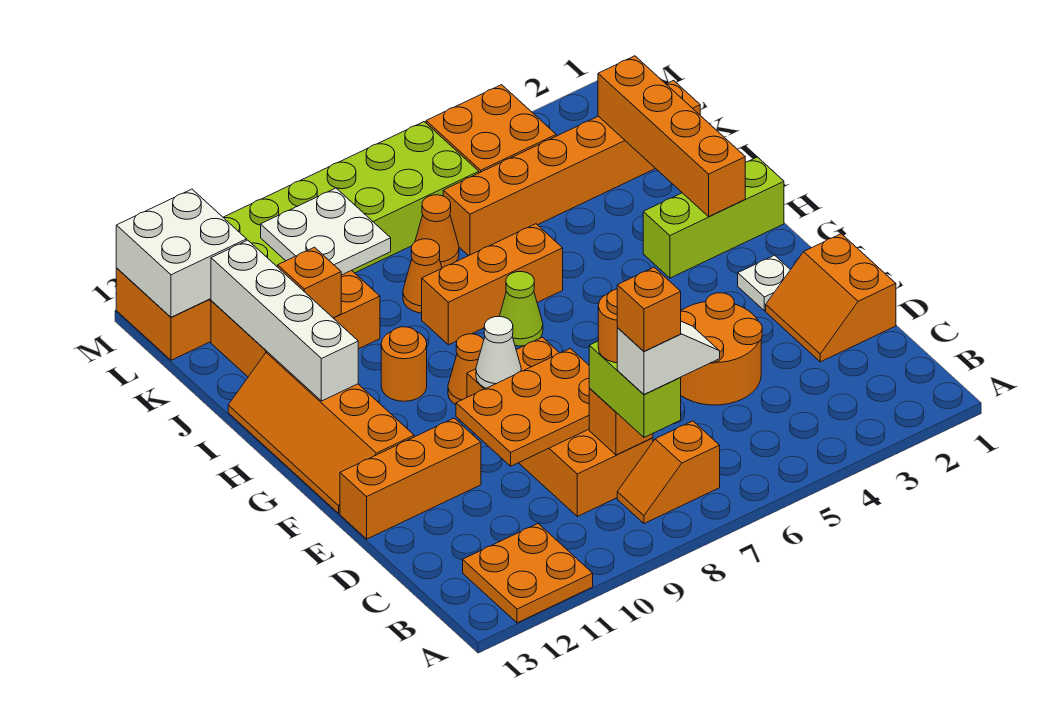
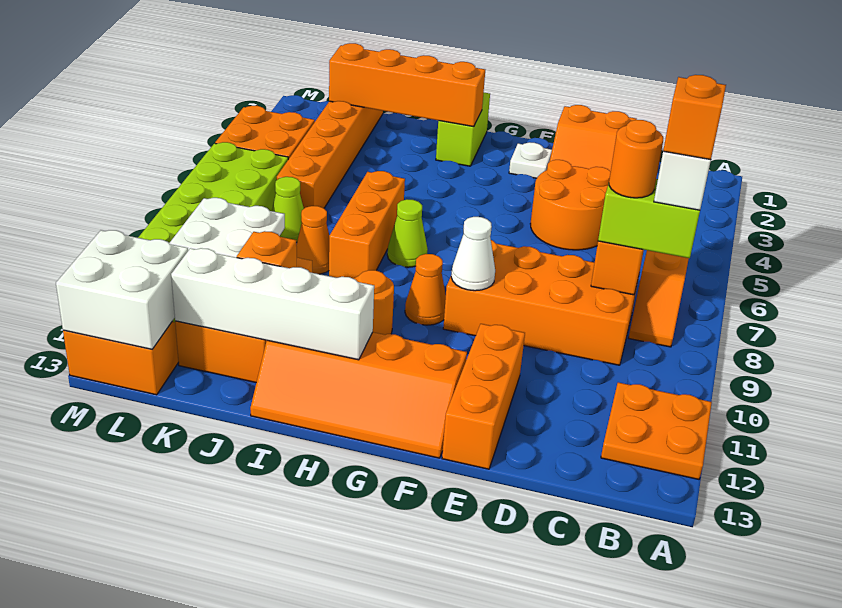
orange 2x3 plate [456,348,590,466] -> none
lime 1x3 brick [643,157,784,278] -> lime 1x2 brick [436,93,490,166]
orange 1x1 cone [415,195,459,268] -> lime 1x1 cone [272,177,304,242]

